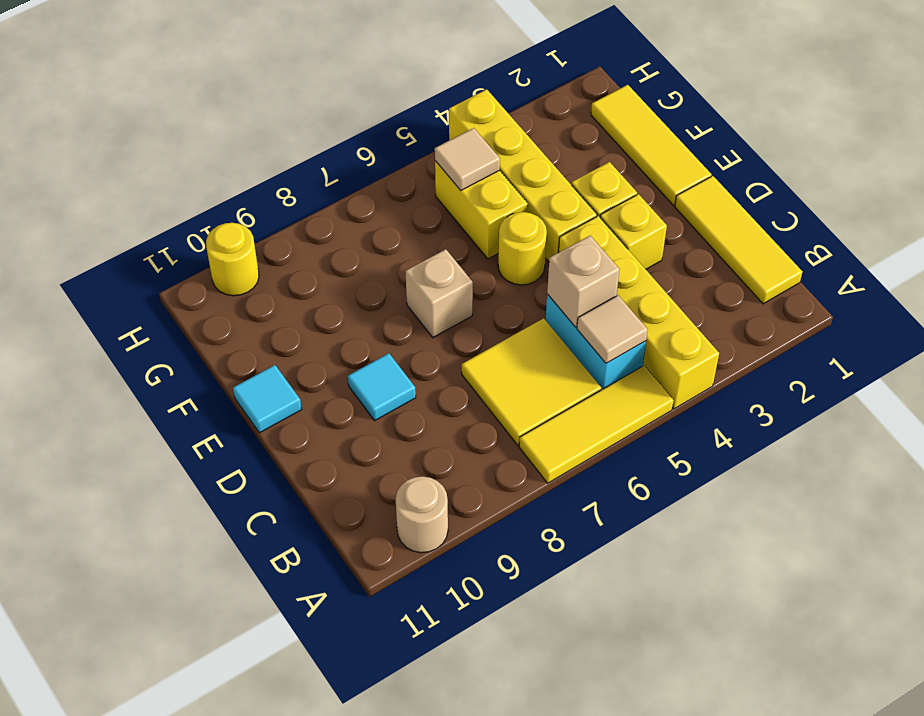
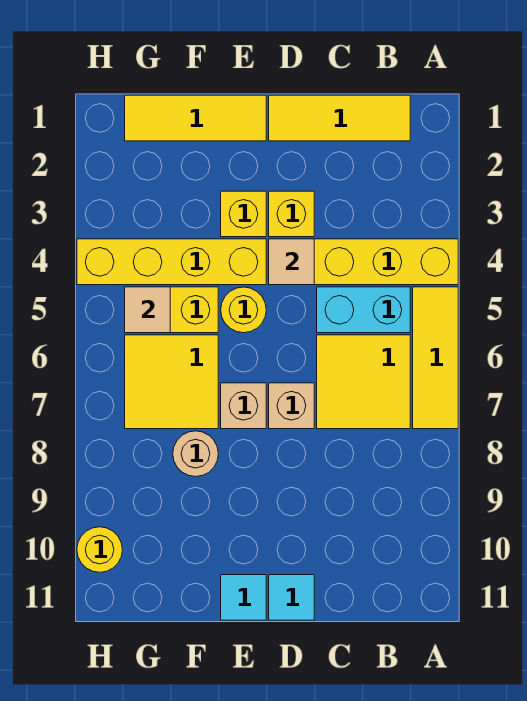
tan 1x1 round brick [395,476,448,553] -> tan 1x1 round brick moved to [173,431,218,477]
tan 1x1 tile [577,295,648,363] -> tan 1x1 tile moved to [269,239,314,285]
tan 1x1 brick [547,236,620,327] -> tan 1x1 brick moved to [269,383,314,429]
cyan 1x1 tile [348,353,416,421] -> cyan 1x1 tile moved to [269,575,314,620]
none -> yellow 2x2 tile [125,335,218,429]

